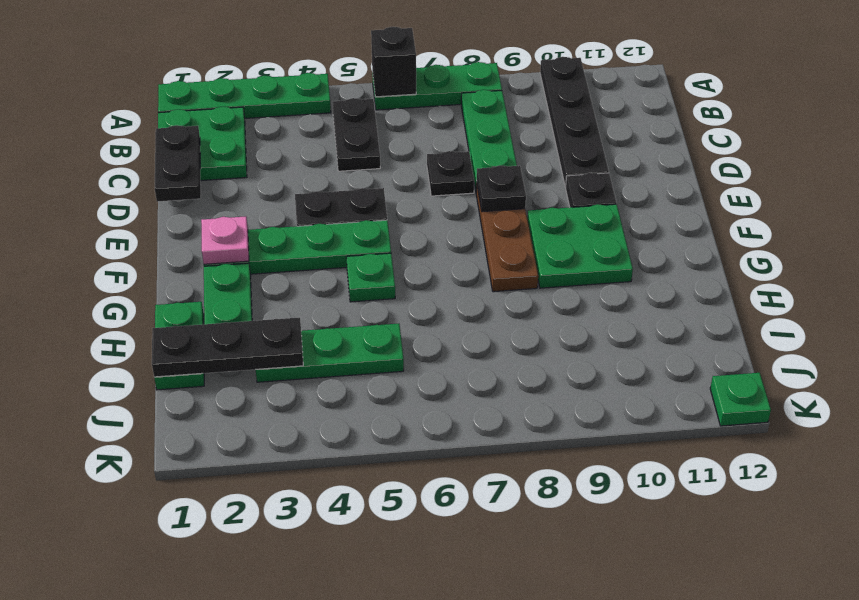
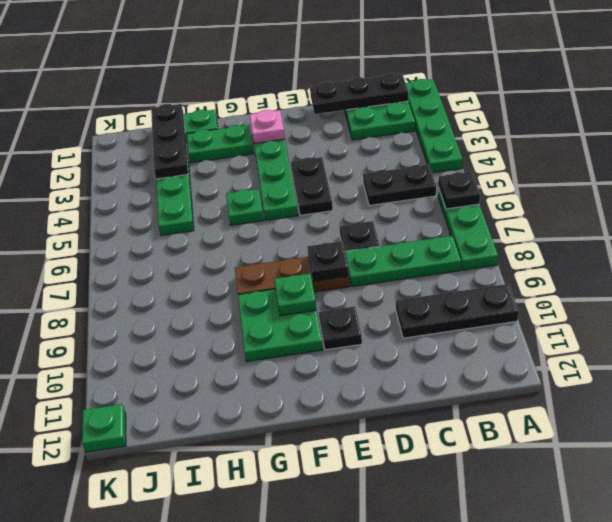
black 1x1 brick [371,27,416,97] -> black 1x1 plate [438,172,480,209]
black 1x4 plate [540,57,609,187] -> black 1x3 plate [396,284,519,338]
black 1x2 plate [155,125,201,202] -> black 1x3 plate [310,73,408,114]
none -> green 1x1 plate [274,273,316,316]

